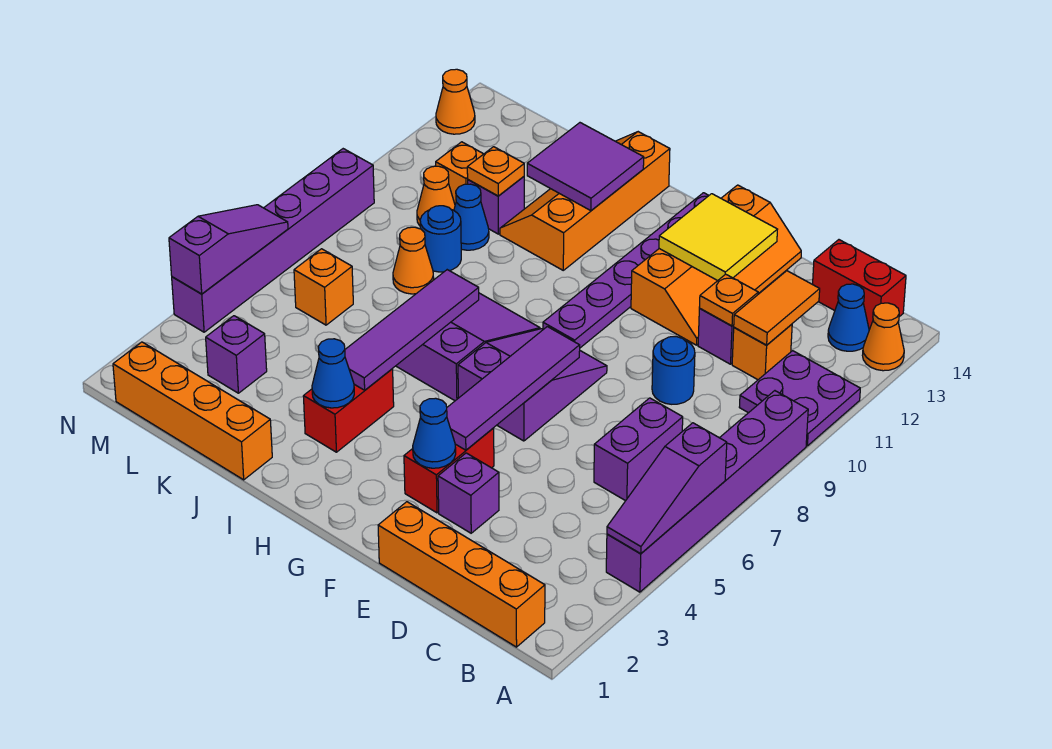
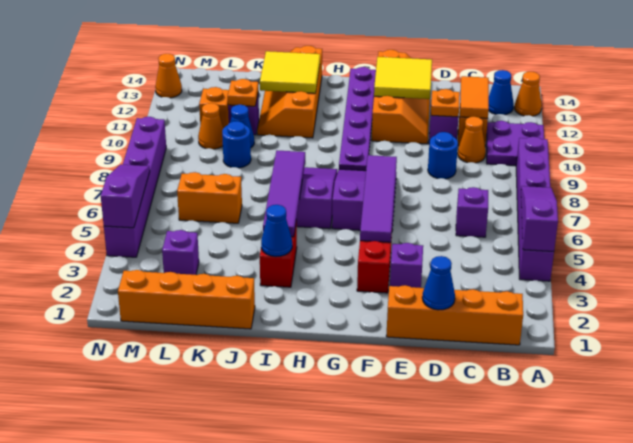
purple 1x3 slope [607,423,727,554] -> purple 1x3 slope turned to [521,186,558,251]
red 1x2 brick [813,240,906,330] -> none
purple 1x2 brick [594,398,683,501] -> purple 1x1 brick [456,187,488,237]
blue 1x1 cone [413,398,456,468] -> blue 1x1 cone moved to [422,256,455,310]
purple 2x2 tile [527,123,644,211] -> yellow 2x2 tile [260,51,320,93]
orange 1x1 cone [393,227,434,294] -> orange 1x1 cone moved to [458,117,486,163]
orange 1x1 brick [294,249,353,325] -> orange 1x2 brick [177,172,242,223]

